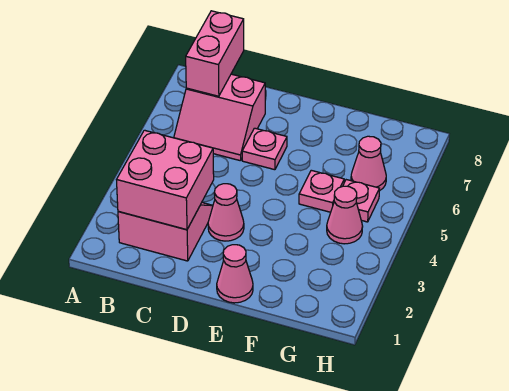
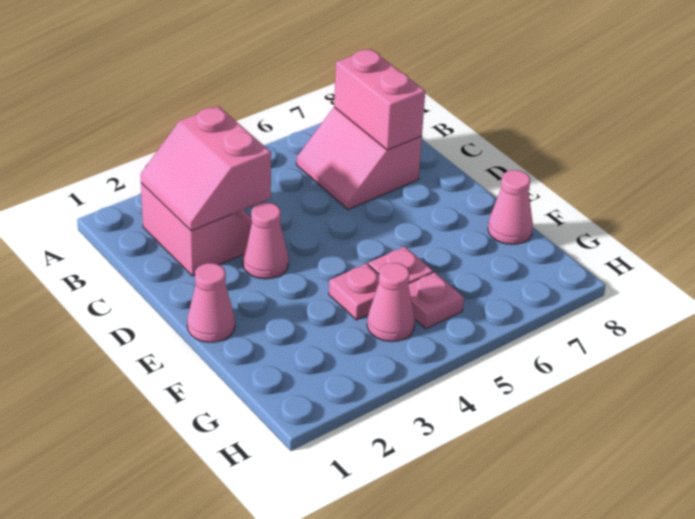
pink 2x2 brick [117,130,214,230] -> pink 2x2 slope [140,106,271,231]
pink 1x2 brick [186,11,244,96] -> pink 1x2 brick turned to [334,49,425,150]
pink 1x1 plate [242,128,287,170] -> pink 1x1 plate moved to [329,264,379,320]
pink 1x1 cone [351,136,386,191] -> pink 1x1 cone moved to [488,170,533,245]

